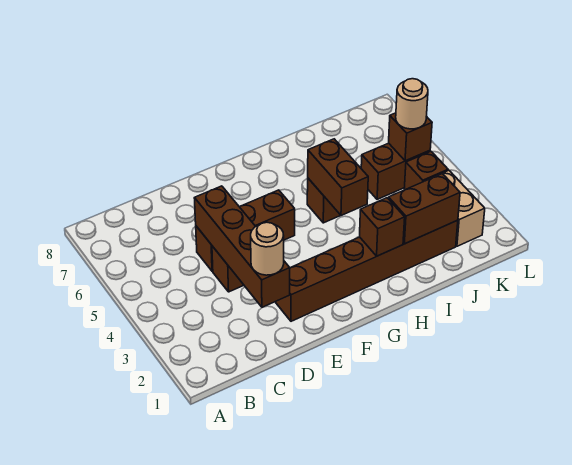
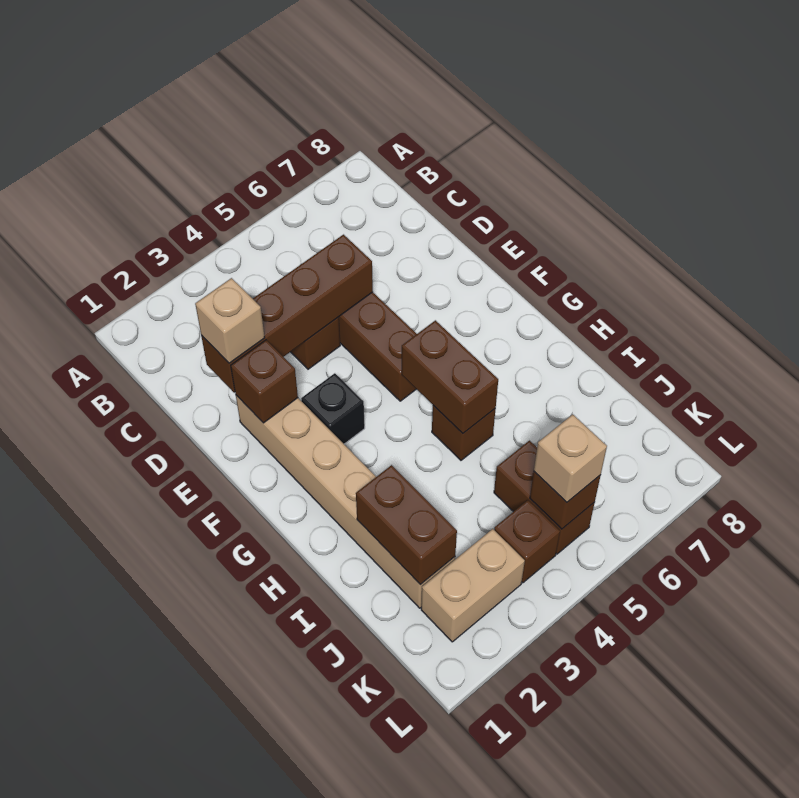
tan 1x1 round brick [251,222,284,275] -> tan 1x1 brick [195,278,265,363]
brown 1x6 brick [276,220,458,321] -> tan 1x6 brick [236,395,455,608]
none -> black 1x1 brick [301,373,365,444]
brown 1x1 brick [360,198,405,256] -> brown 1x1 brick moved to [231,340,298,423]
brown 1x2 brick [308,139,368,215] -> brown 1x2 brick turned to [402,320,498,433]
tan 1x1 round brick [396,79,428,129] -> tan 1x1 brick [534,414,607,502]

